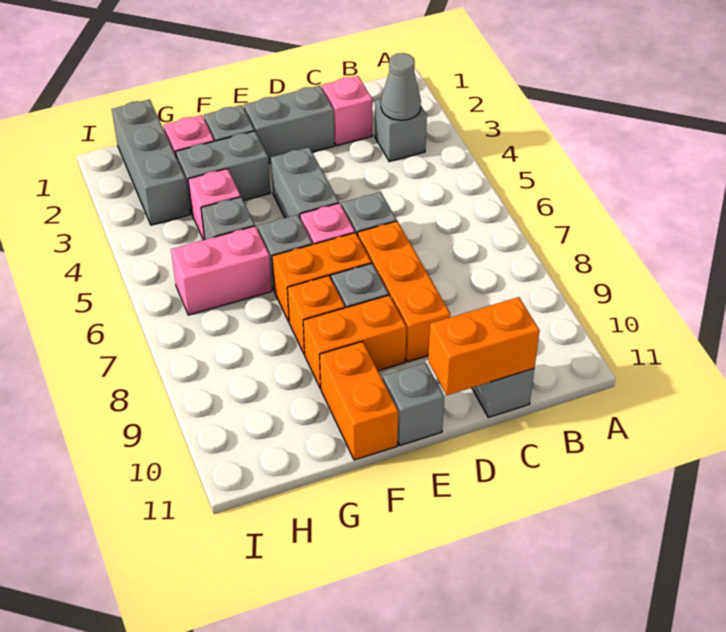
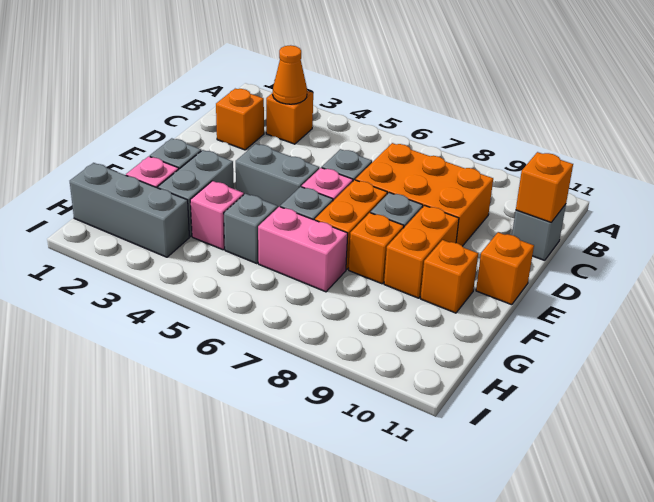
grey 1x1 brick [375,99,427,162] -> orange 1x1 brick [266,91,313,144]
grey 1x1 cone [381,53,421,120] -> orange 1x1 cone [273,45,307,104]
pink 1x1 brick [322,76,373,146] -> orange 1x1 brick [216,89,264,150]
orange 1x2 brick [428,297,540,395] -> orange 1x1 brick [516,152,573,222]
grey 1x2 brick [244,85,334,163] -> none
orange 1x3 brick [358,221,450,362] -> orange 2x3 brick [356,143,493,246]
grey 1x1 brick [383,363,444,445] -> orange 1x1 brick [476,232,534,305]
orange 1x2 brick [320,342,398,460] -> orange 1x1 brick [421,240,478,313]
pink 1x2 brick [171,226,272,315] -> pink 1x2 brick turned to [258,207,348,292]

